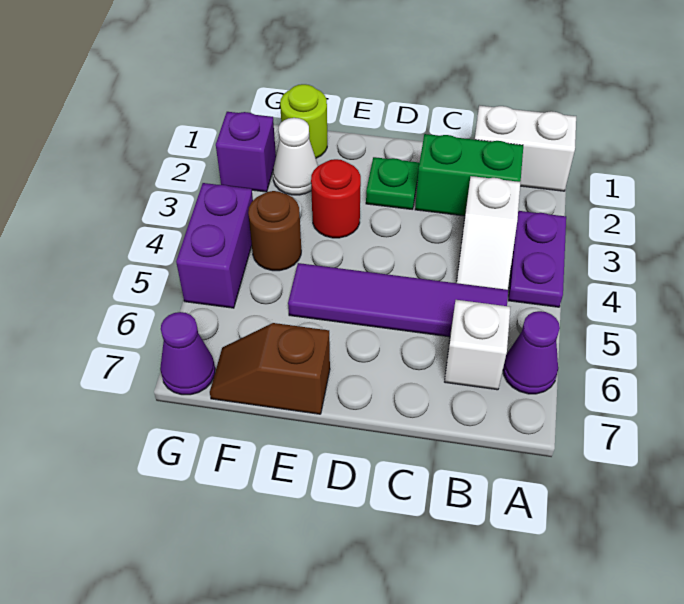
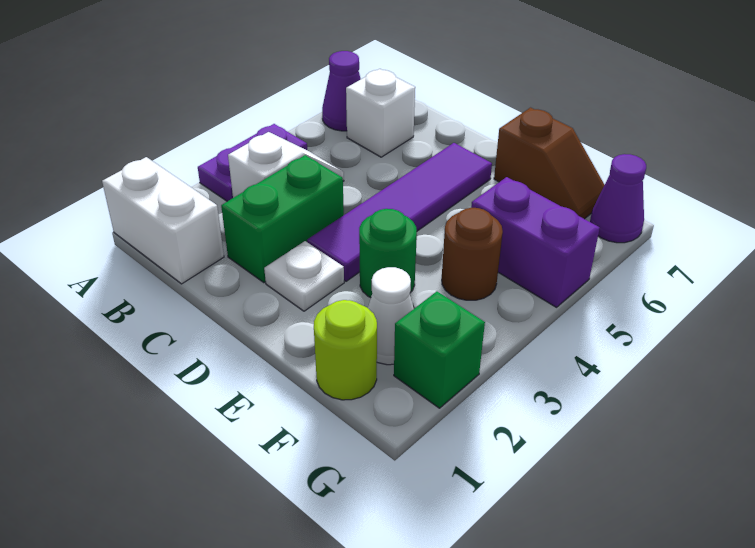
green 1x2 brick [415,134,523,216] -> green 1x2 brick turned to [221,155,344,283]
purple 1x4 tile [288,263,508,337] -> purple 1x4 tile turned to [307,143,492,281]
green 1x1 plate [366,157,419,210] -> white 1x1 plate [264,241,344,311]
red 1x1 round brick [311,159,361,238] -> green 1x1 round brick [359,209,417,298]
purple 1x1 brick [216,112,276,192] -> green 1x1 brick [394,292,485,408]
purple 1x2 brick [176,183,253,308] -> purple 1x2 brick turned to [471,177,600,307]

